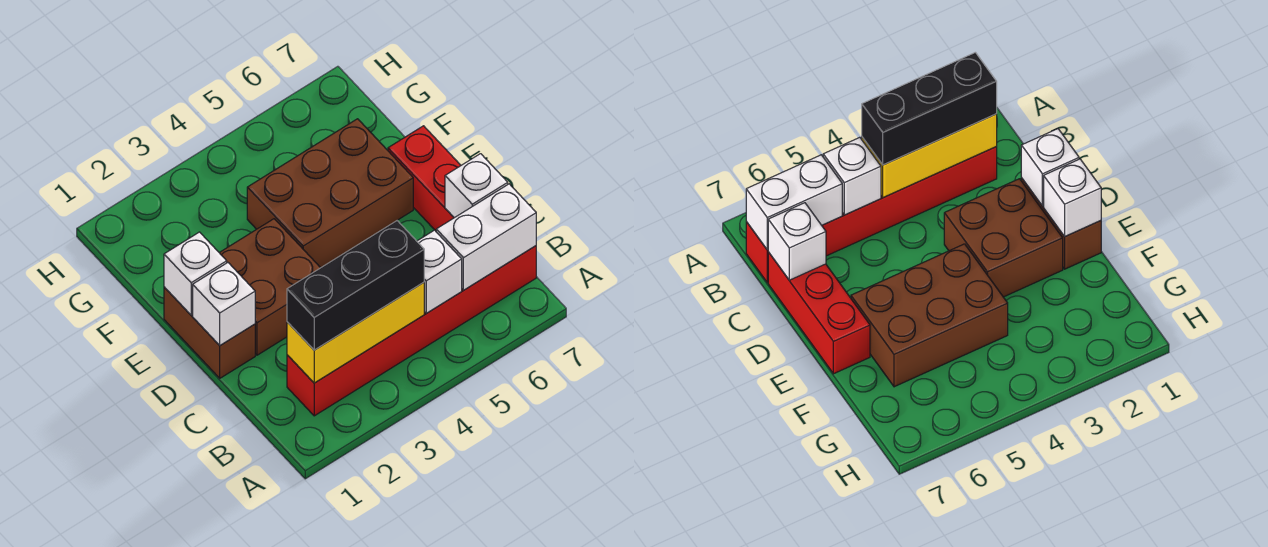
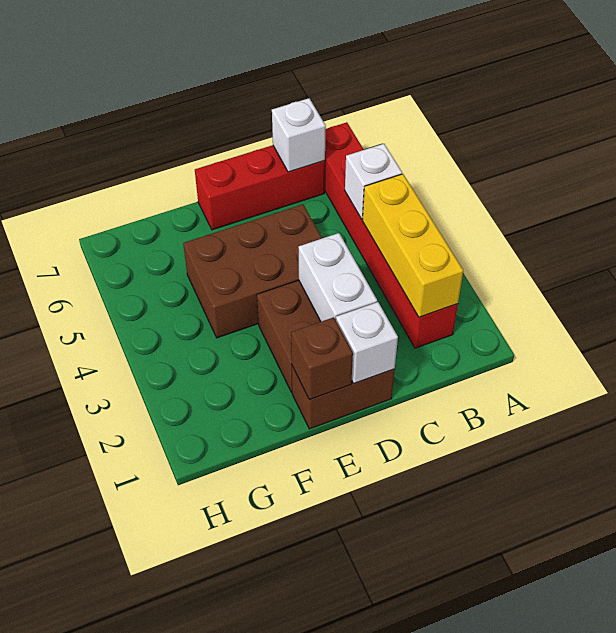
black 1x3 brick [287,221,424,350] -> none
white 1x2 brick [436,184,536,290] -> white 1x2 brick moved to [298,233,377,322]
white 1x1 brick [164,232,227,315] -> brown 1x1 brick [291,317,353,400]
brown 2x3 brick [247,119,413,268] -> brown 2x3 brick turned to [183,204,322,338]

